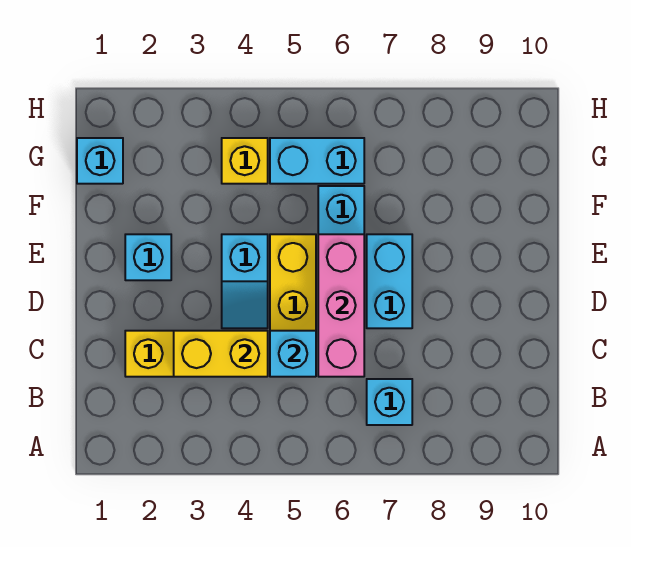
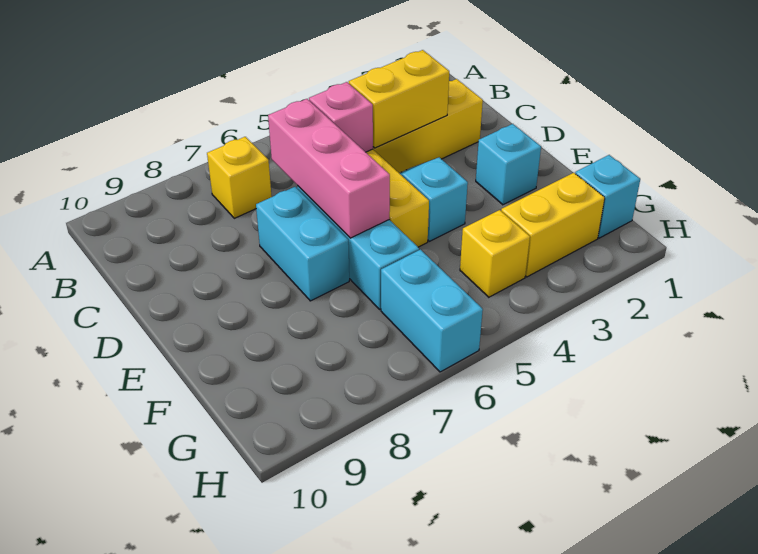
cyan 1x1 brick [367,379,412,425] -> yellow 1x1 brick [207,137,272,218]
cyan 1x1 brick [270,331,316,377] -> pink 1x1 brick [309,82,373,152]
none -> yellow 1x2 brick [501,173,605,277]
cyan 1x2 brick [270,138,364,184] -> cyan 1x2 brick turned to [381,249,483,372]

